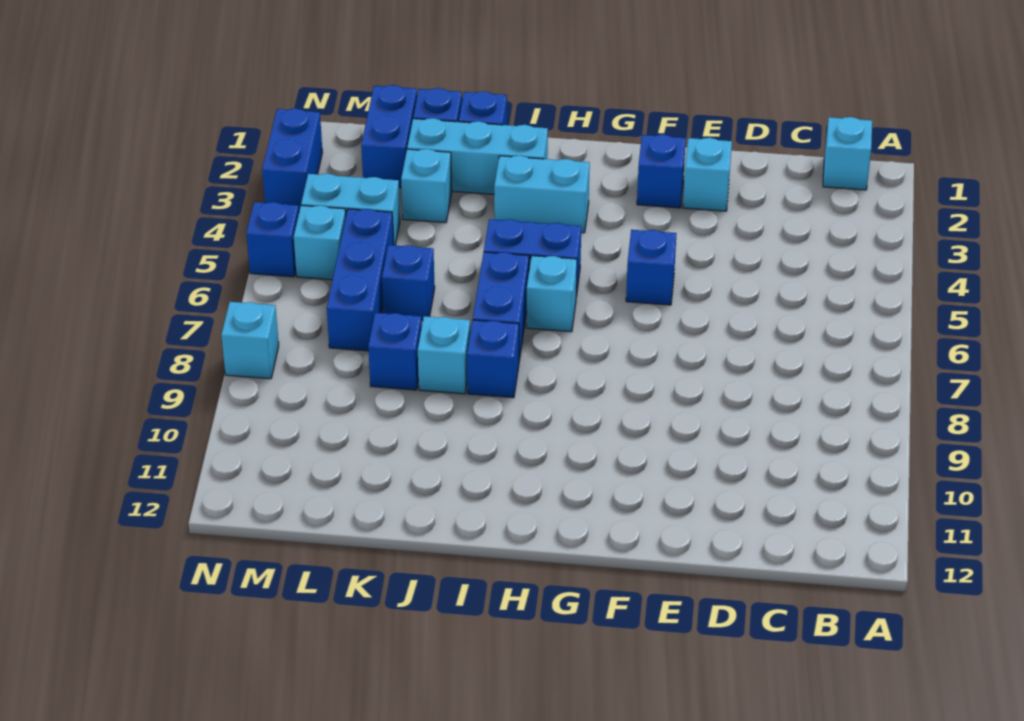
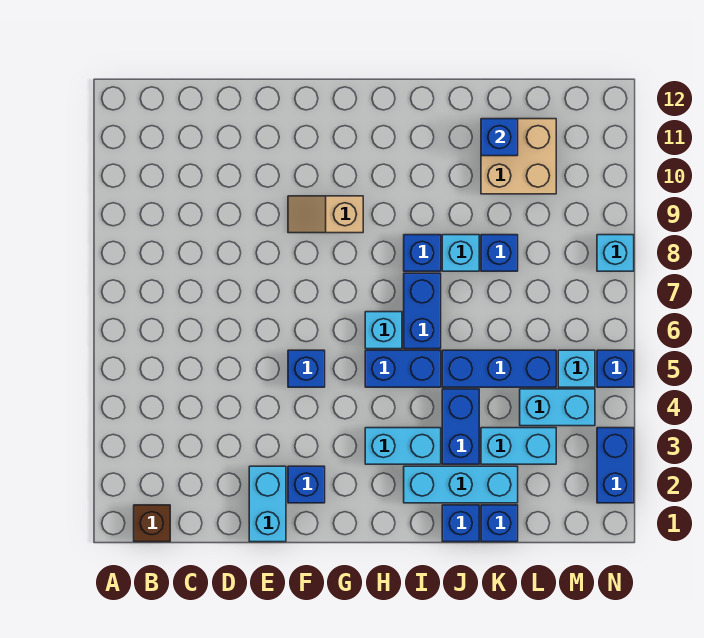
cyan 1x1 brick [823,117,872,190] -> brown 1x1 brick [134,505,170,542]
cyan 1x1 brick [683,138,732,211] -> cyan 1x2 brick [249,466,286,542]
none -> tan 1x2 slope [288,196,363,233]
cyan 1x1 brick [401,149,452,223] -> cyan 1x2 brick [481,428,556,464]
blue 1x1 brick [382,245,435,320] -> blue 1x1 brick moved to [481,119,518,156]
none -> tan 2x2 brick [481,119,556,194]
blue 1x2 brick [361,85,417,188] -> blue 1x2 brick moved to [442,389,479,464]
blue 1x3 brick [327,209,394,351] -> blue 1x3 brick turned to [442,350,556,387]

